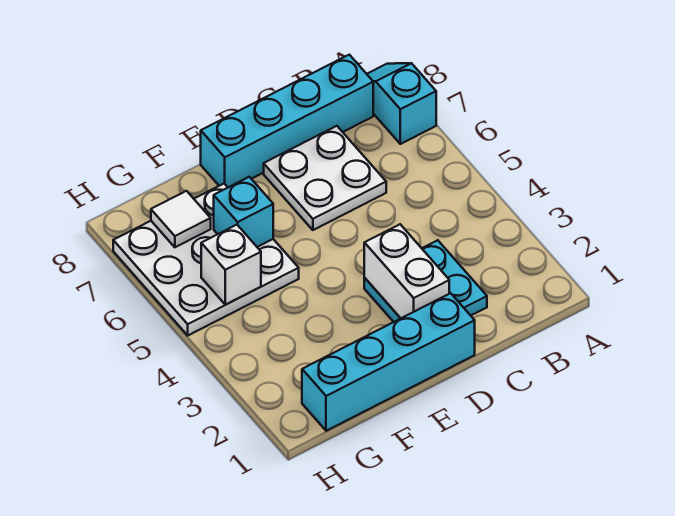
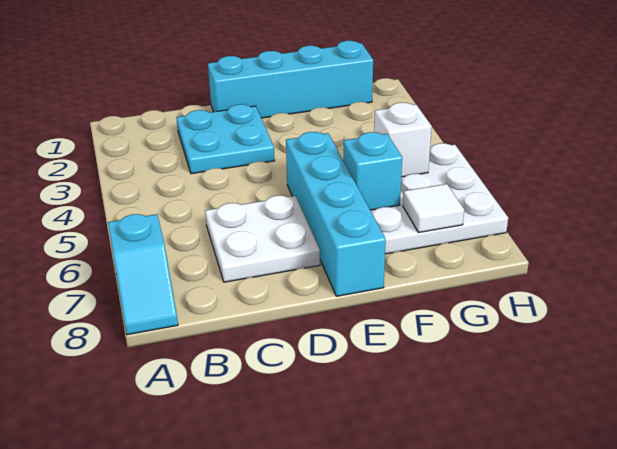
cyan 1x4 brick [201,55,373,187] -> cyan 1x4 brick turned to [286,132,386,296]
white 1x2 brick [364,224,449,318] -> none

